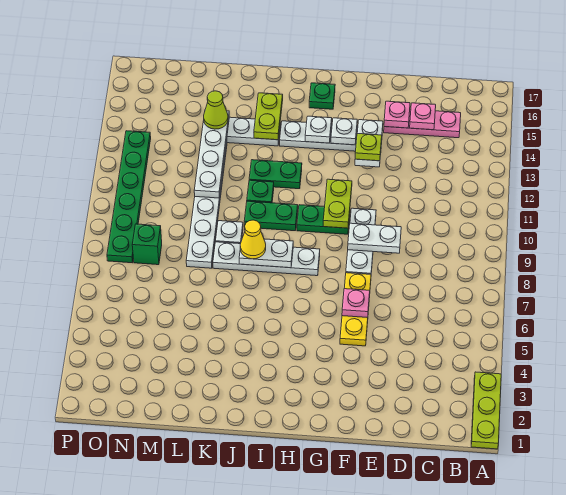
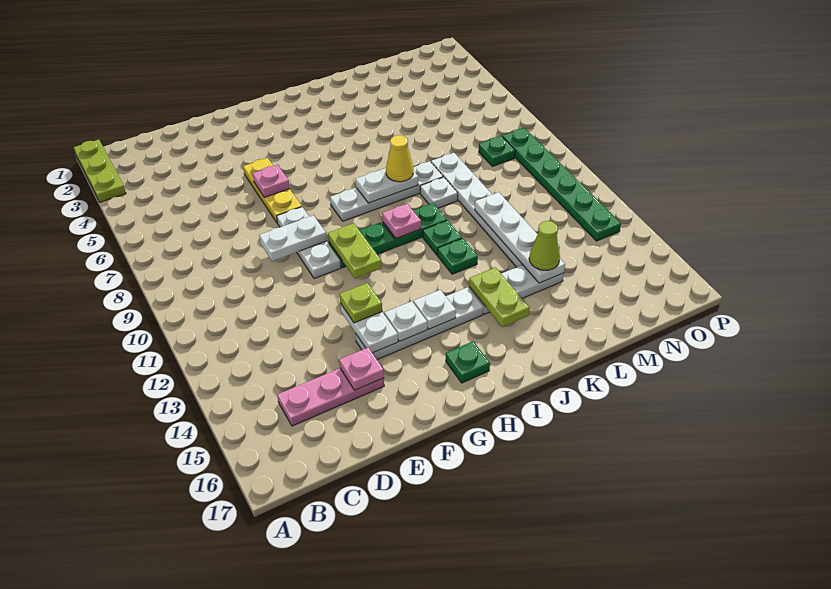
pink 1x1 plate [410,103,436,130] -> pink 1x1 plate moved to [382,204,421,238]
green 1x2 plate [249,160,302,189] -> green 1x1 plate [438,238,478,274]
green 1x1 brick [132,224,162,265] -> green 1x1 plate [479,136,515,166]

